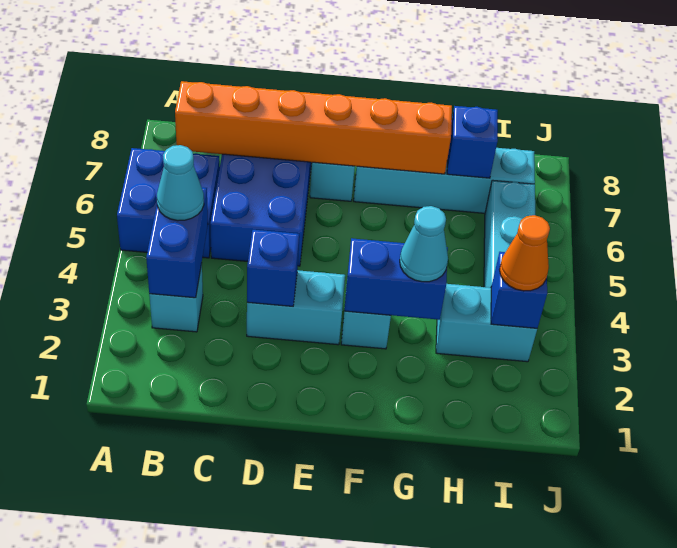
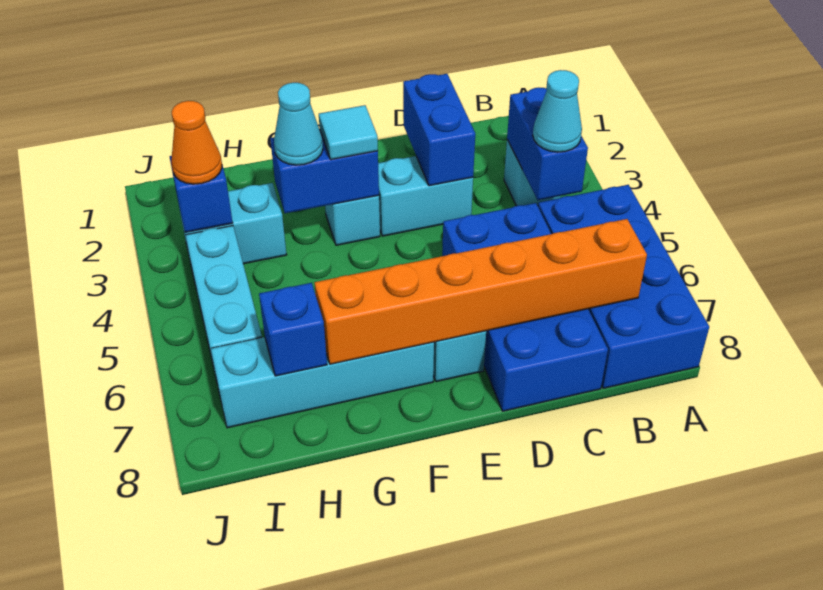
blue 2x2 brick [117,148,220,258] -> blue 2x4 brick [538,185,709,388]
blue 1x1 brick [247,230,299,306] -> blue 1x2 brick [403,74,475,186]
none -> cyan 1x1 tile [319,105,378,160]

